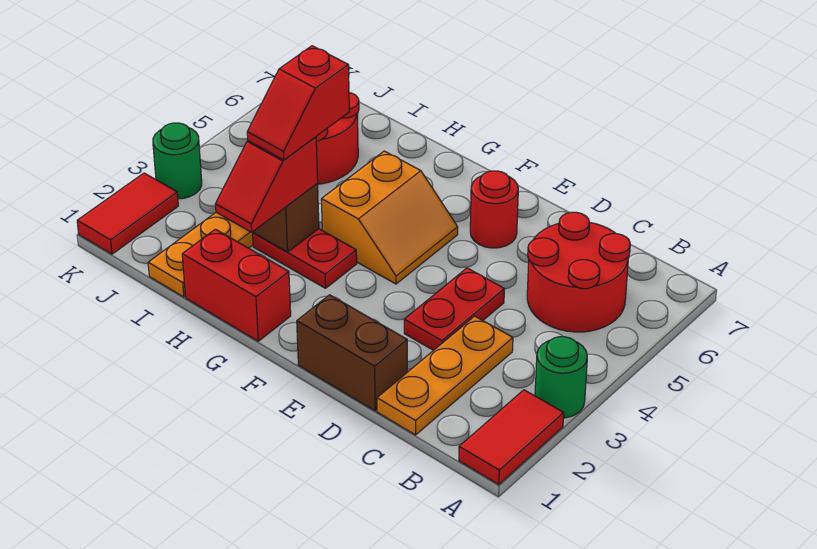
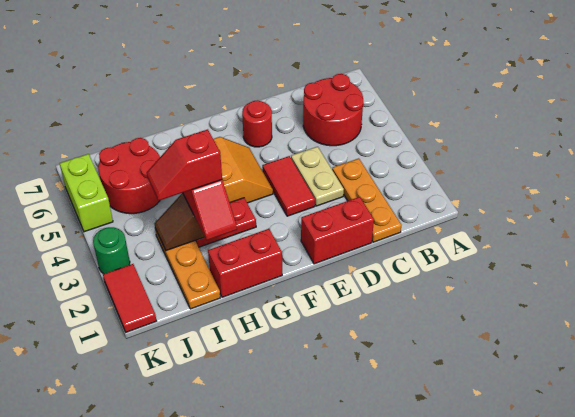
red 1x2 tile [459,390,564,485] -> red 1x2 tile moved to [262,156,315,216]
green 1x1 round brick [535,337,587,418] -> none
brown 1x2 brick [297,295,407,411] -> red 1x2 brick [301,197,374,264]
red 1x2 plate [404,268,504,350] -> tan 1x2 plate [291,147,344,206]
red 1x2 slope [247,46,349,160] -> red 1x2 slope turned to [147,129,222,201]
none -> lime 1x2 brick [59,154,113,232]

